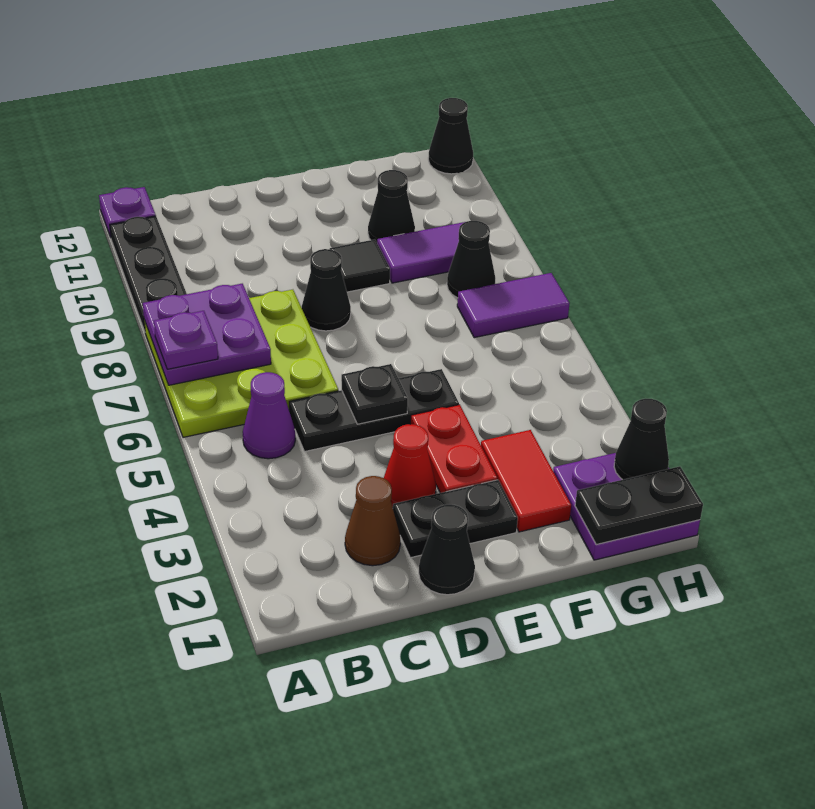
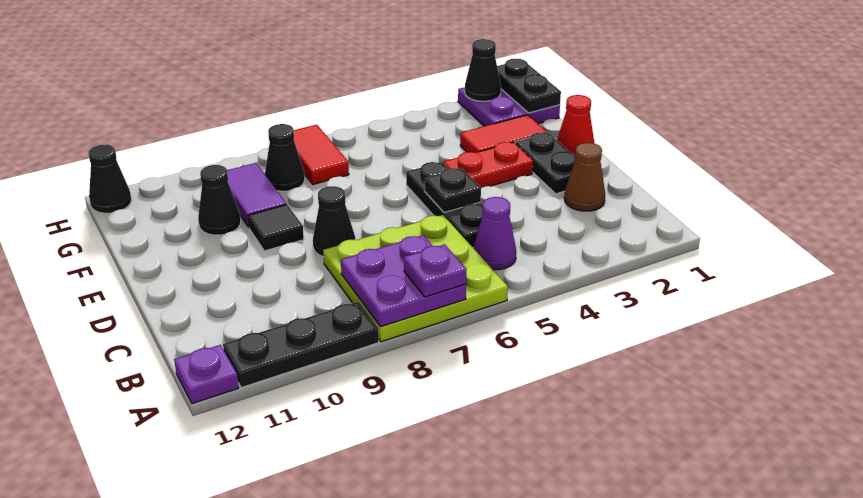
black 1x1 cone [419,504,475,595] -> none
red 1x1 cone [384,424,436,507] -> red 1x1 cone moved to [557,95,594,156]
purple 1x2 tile [457,273,570,338] -> red 1x2 tile [294,125,349,184]

